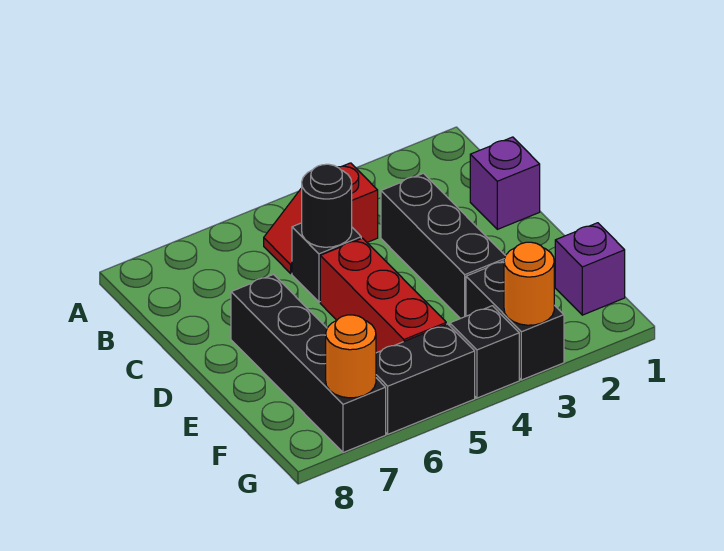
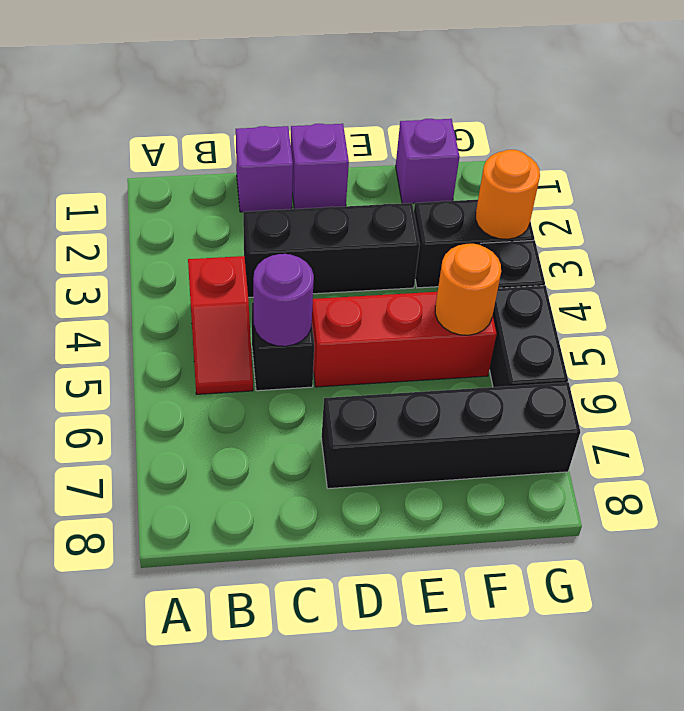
black 1x1 round brick [302,164,352,247] -> purple 1x1 round brick [253,254,314,346]
none -> purple 1x1 brick [291,124,349,209]
orange 1x1 round brick [326,315,376,398] -> orange 1x1 round brick moved to [435,244,501,335]

